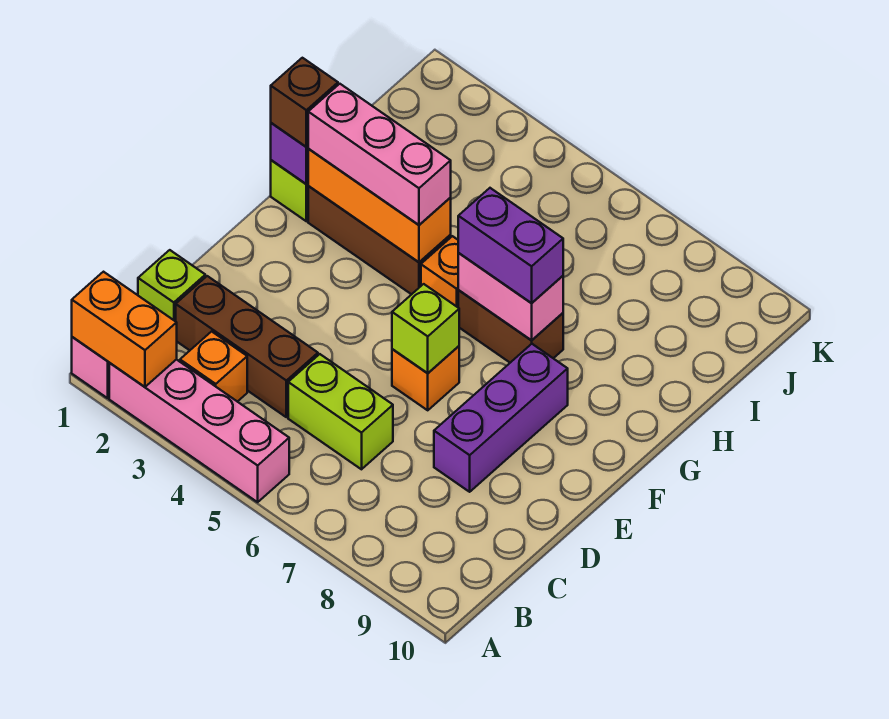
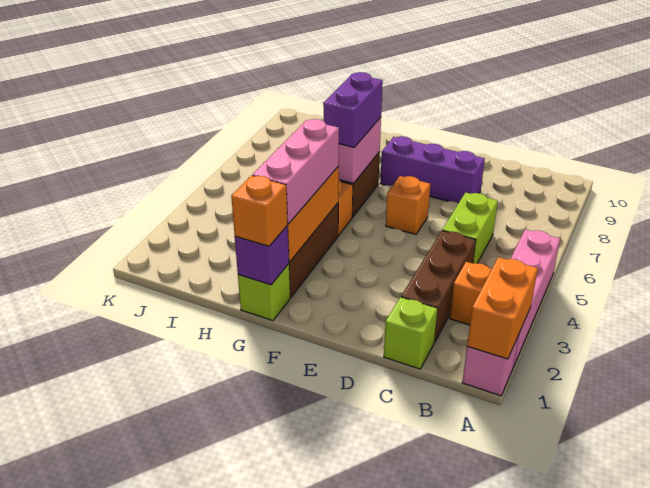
lime 1x1 brick [392,284,459,373] -> none
brown 1x1 brick [271,58,338,147] -> orange 1x1 brick [231,176,288,246]

